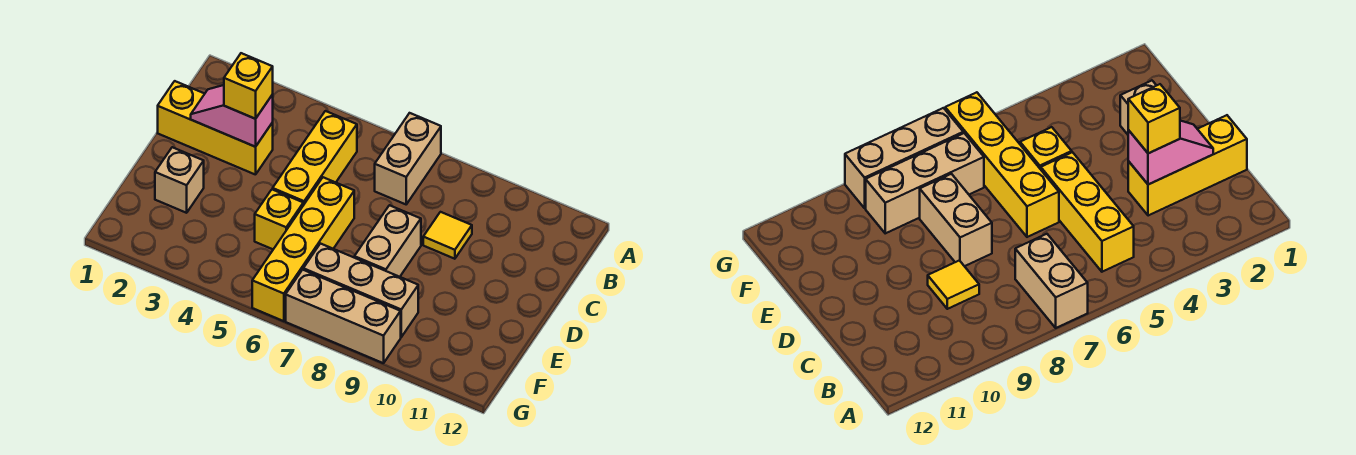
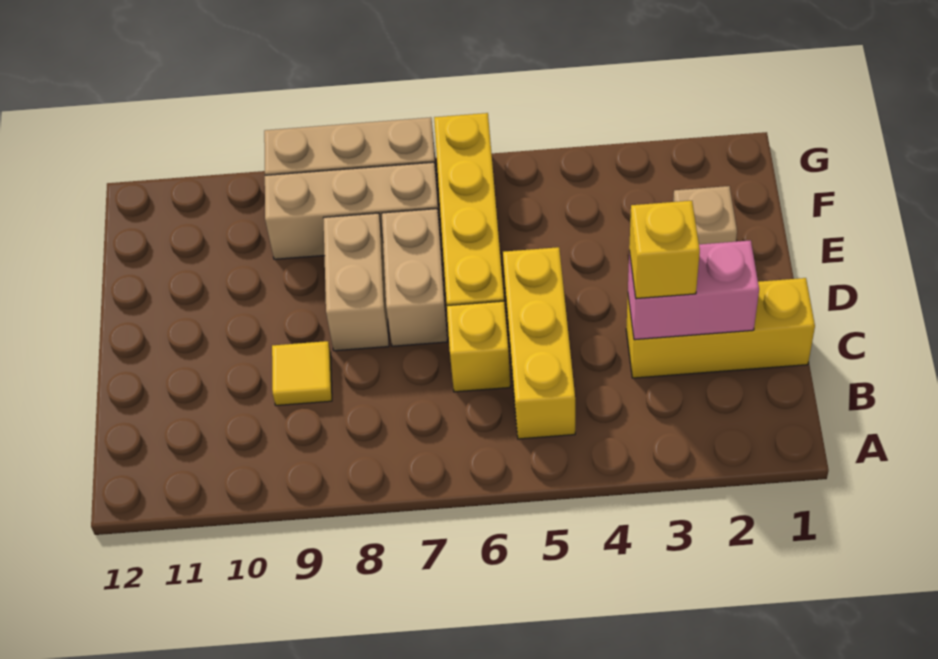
tan 1x2 brick [375,113,441,204] -> tan 1x2 brick moved to [382,209,448,346]
pink 1x2 slope [191,85,273,147] -> pink 1x2 brick [628,240,759,340]
yellow 1x1 brick [255,189,303,249] -> yellow 1x1 brick moved to [447,301,510,392]

